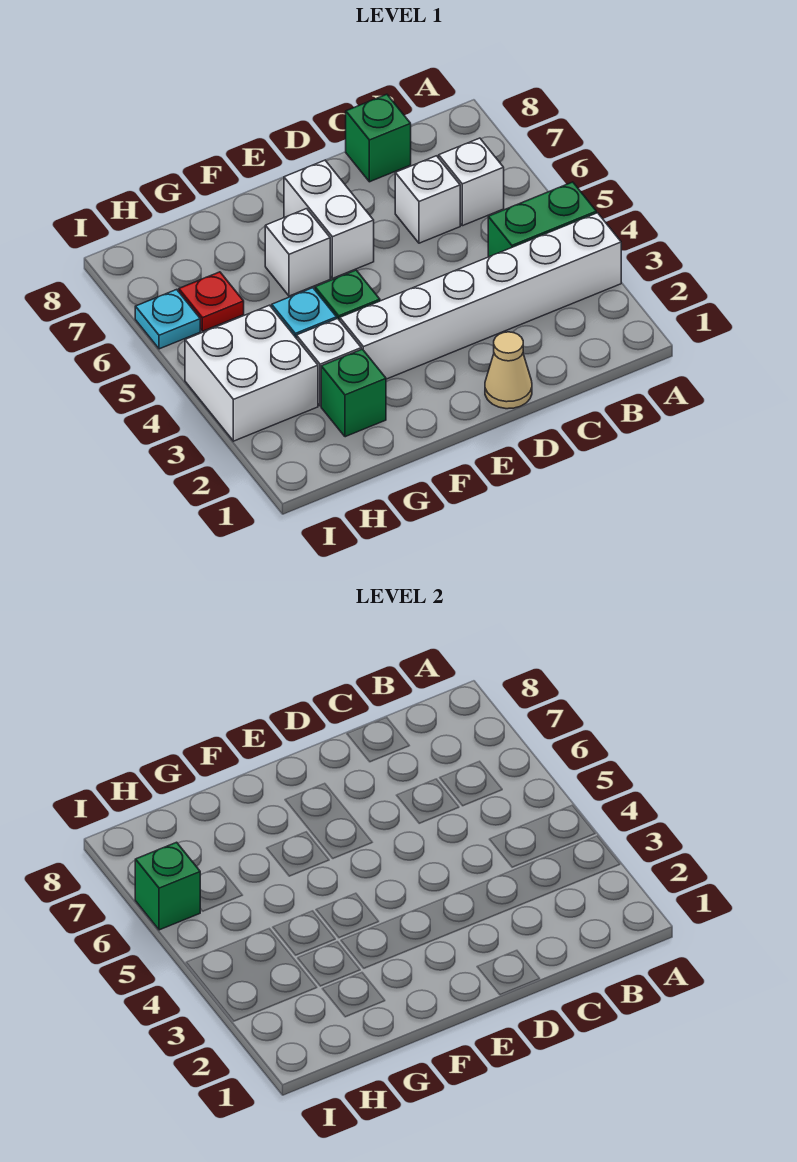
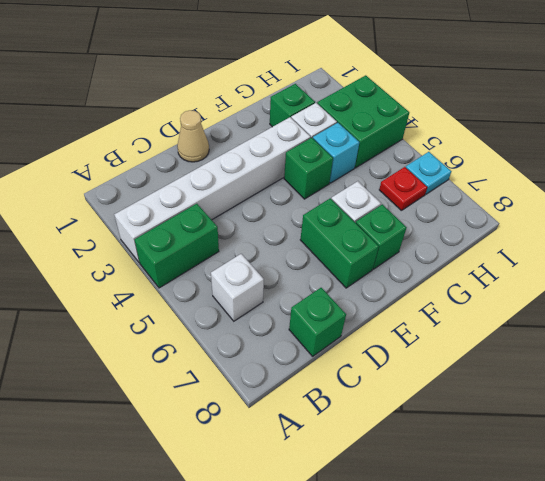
white 1x1 brick [395,156,460,243] -> none
white 1x2 brick [284,160,374,278] -> green 1x2 brick [300,198,379,288]
white 2x2 brick [185,305,318,441] -> green 2x2 brick [317,75,409,168]
green 1x1 brick [135,842,200,930] -> green 1x1 brick moved to [356,204,407,269]

